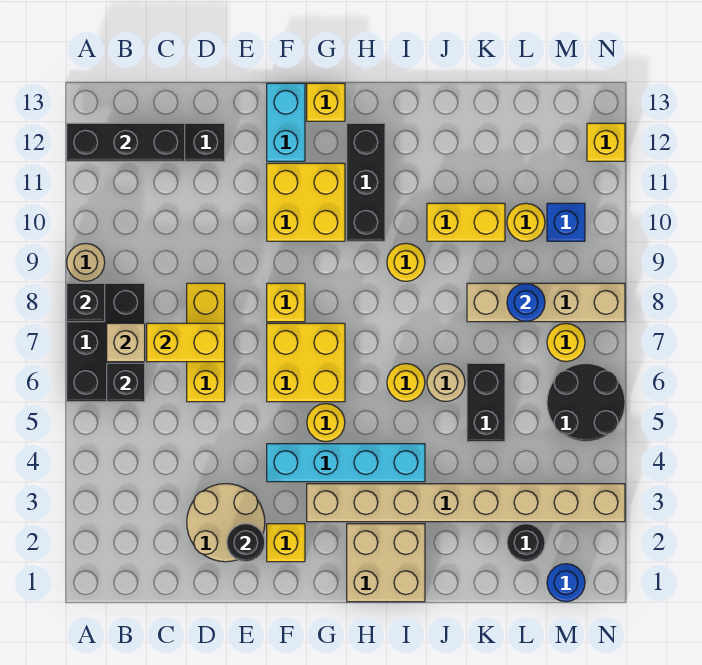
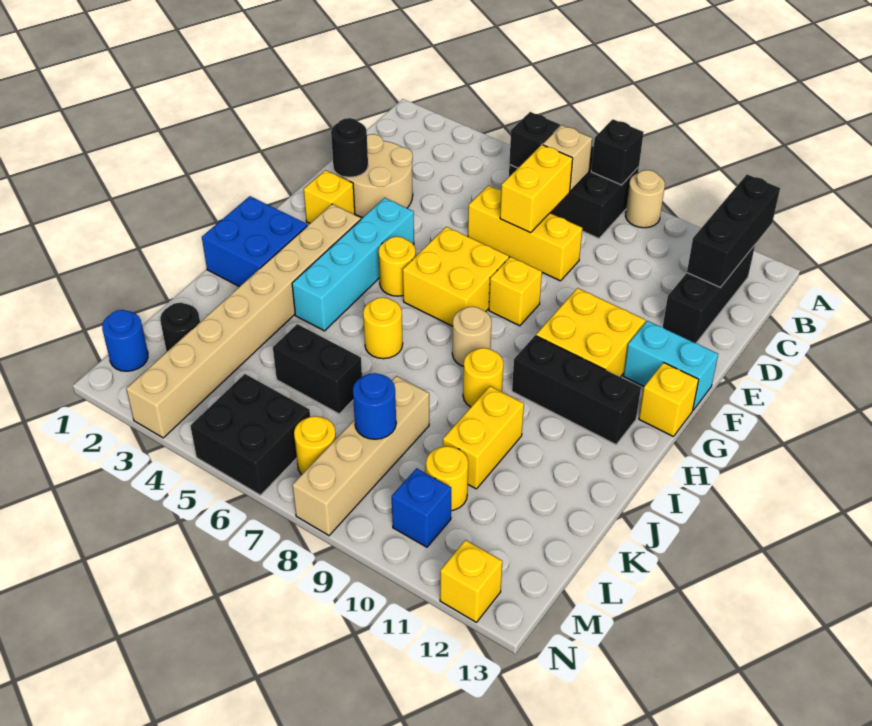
tan 2x2 brick [347,524,425,602] -> blue 2x2 brick [202,196,307,287]
tan 1x1 round brick [427,364,465,402] -> tan 1x1 round brick moved to [452,307,491,367]
black 2x2 round brick [547,364,625,442] -> black 2x2 brick [191,374,310,495]

